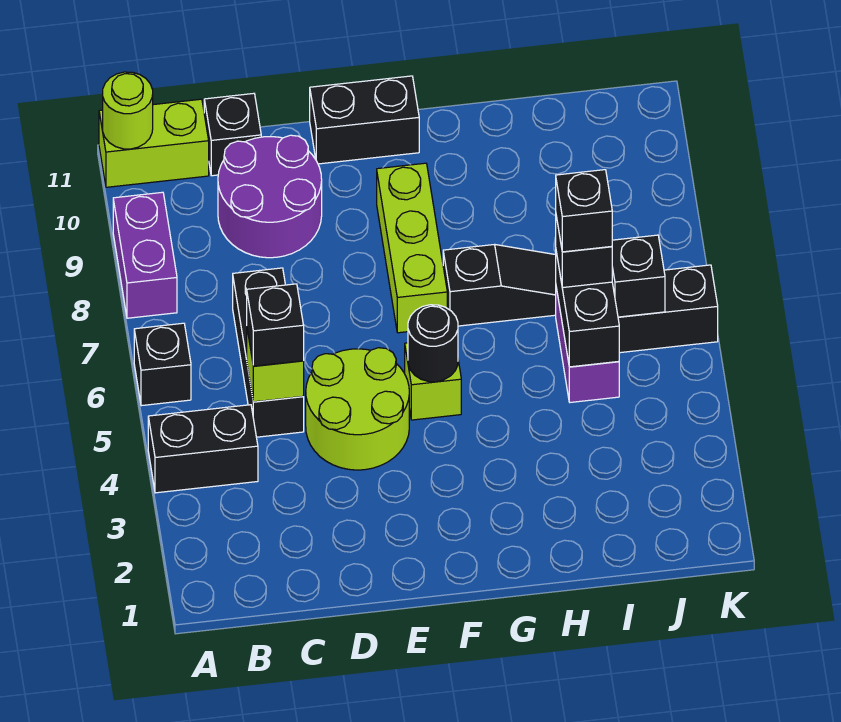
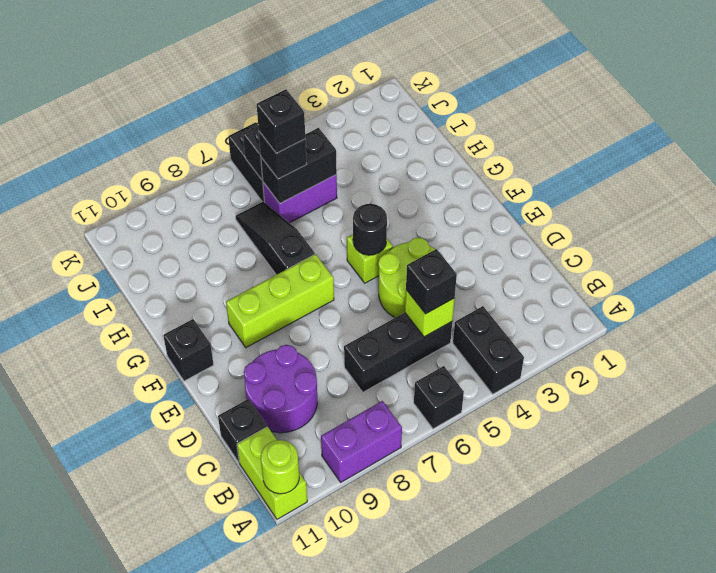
black 1x2 brick [310,76,419,164] -> black 1x1 brick [163,319,214,381]

